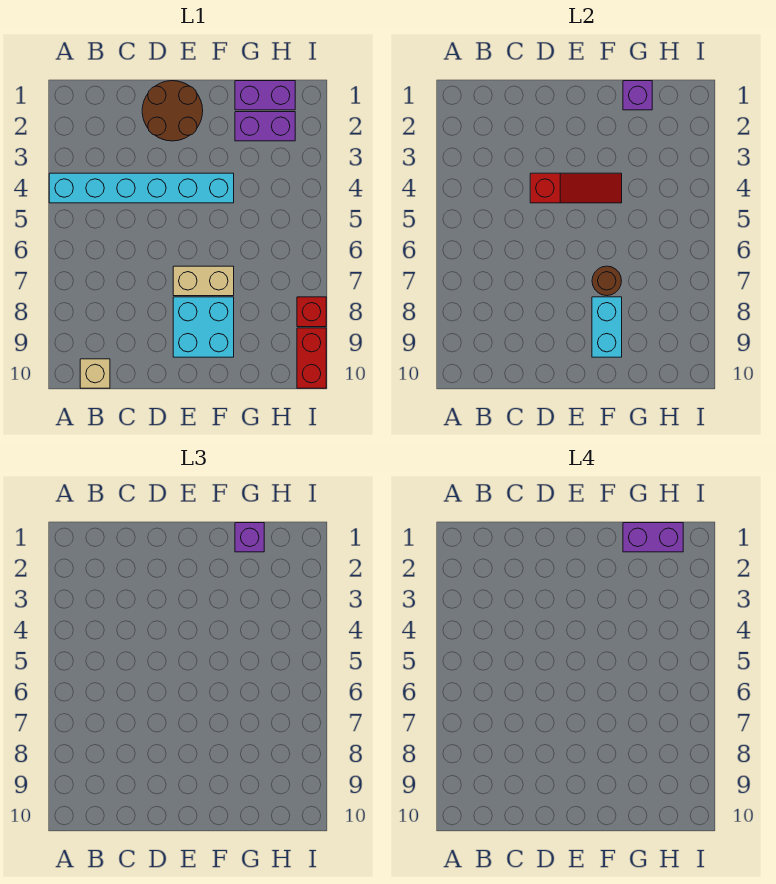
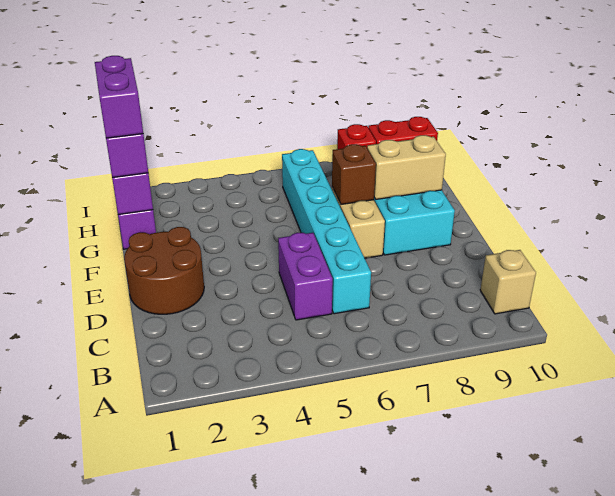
cyan 1x6 brick [49,173,234,203] -> cyan 1x6 brick moved to [282,149,371,314]
red 1x3 slope [530,173,622,203] -> none
brown 1x1 round brick [592,266,621,296] -> brown 1x1 brick [332,144,376,204]
cyan 1x2 brick [592,297,622,357] -> tan 1x2 brick [367,135,446,199]
purple 1x2 brick [235,112,295,141] -> purple 1x2 brick moved to [278,233,333,320]

